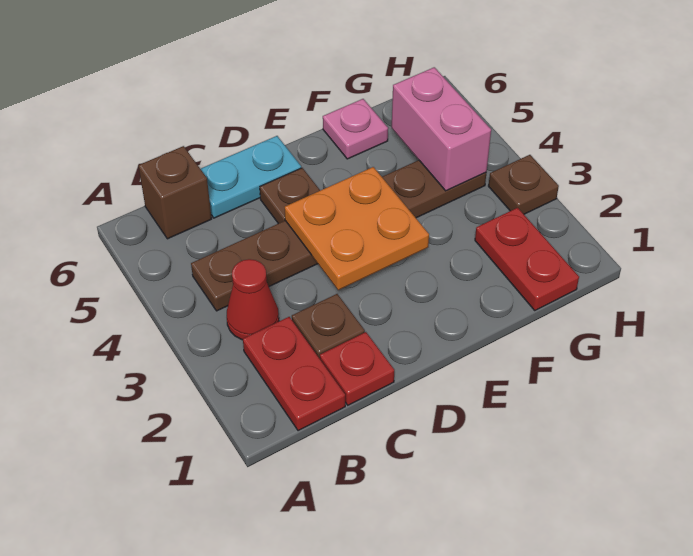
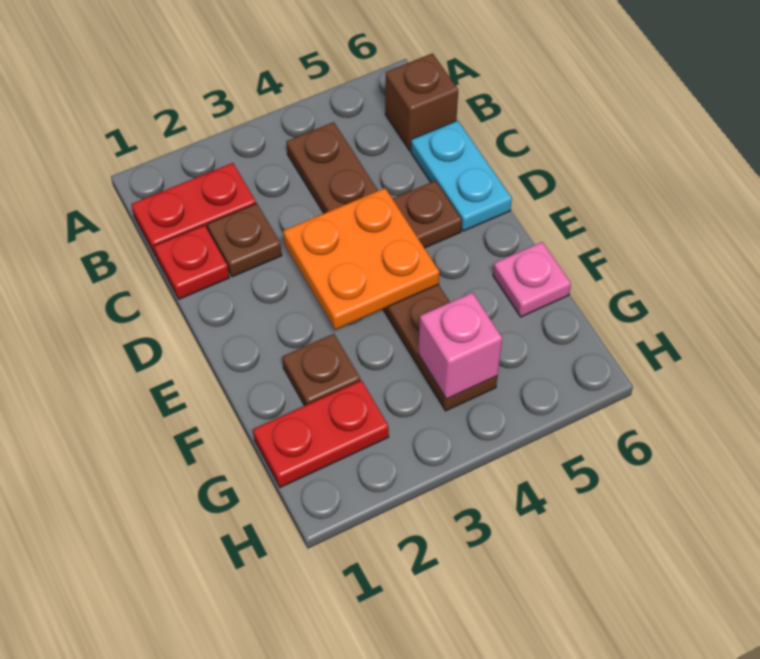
red 1x1 cone [227,259,279,340] -> none
pink 1x2 brick [392,67,491,191] -> pink 1x1 brick [418,293,502,399]
brown 1x1 plate [489,155,559,214] -> brown 1x1 plate moved to [282,334,360,406]

